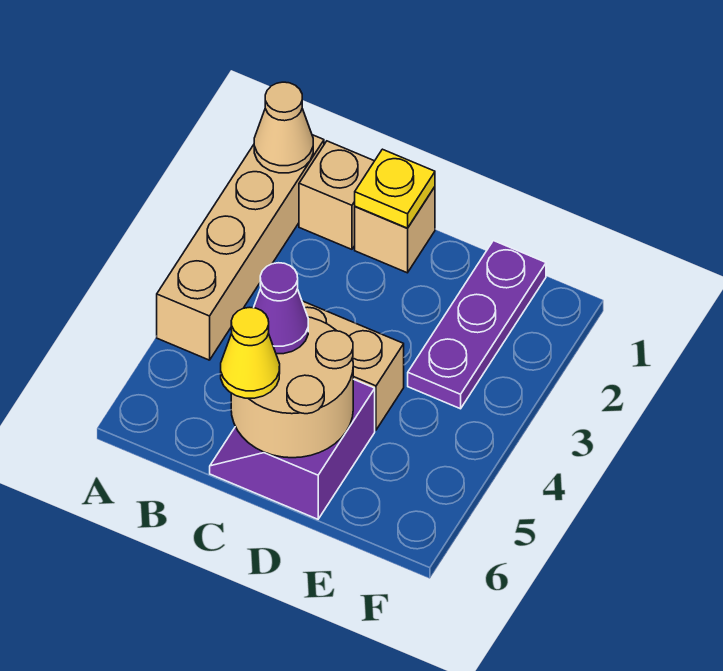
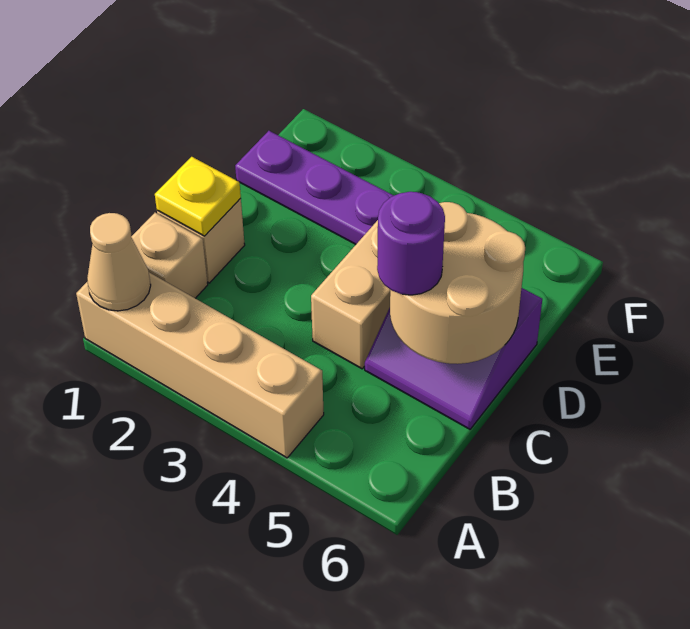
purple 1x1 cone [254,263,308,354] -> purple 1x1 round brick [377,192,445,295]
yellow 1x1 cone [221,307,280,398] -> none

